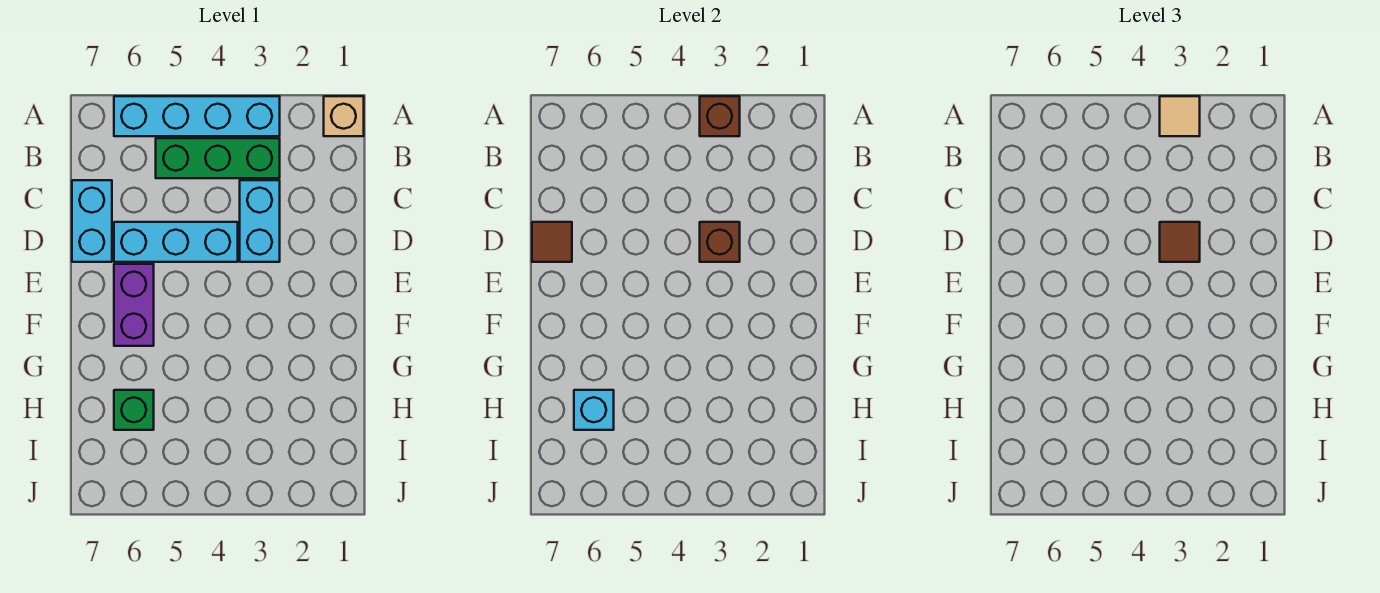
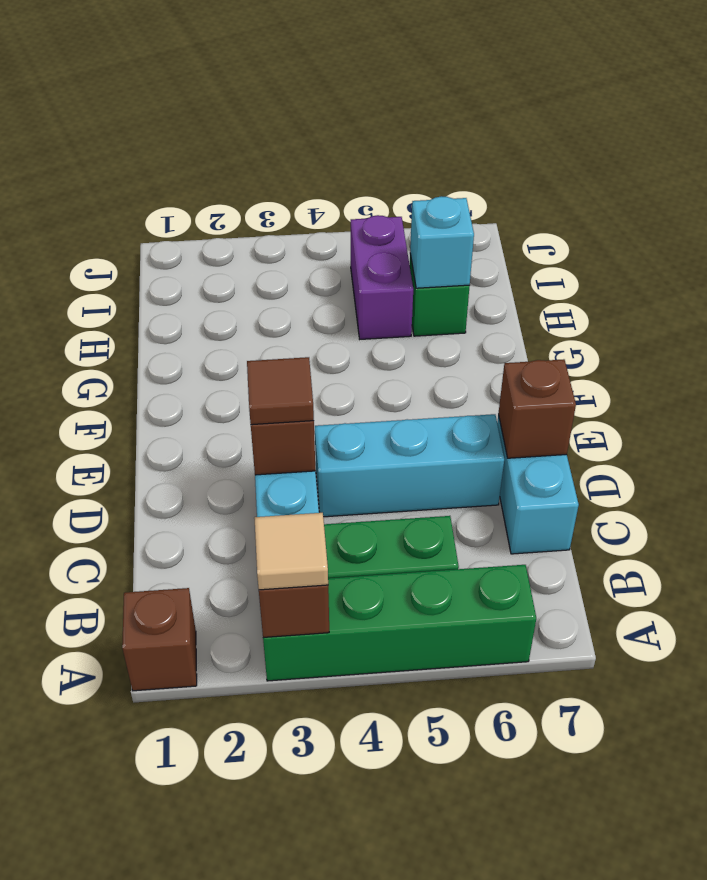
tan 1x1 brick [324,96,364,136] -> brown 1x1 brick [122,588,197,691]
cyan 1x4 brick [114,96,280,136] -> green 1x4 brick [263,565,536,681]
brown 1x1 tile [532,222,572,262] -> brown 1x1 brick [498,359,576,458]
purple 1x2 brick [114,264,154,346] -> purple 1x2 brick moved to [351,215,413,339]

